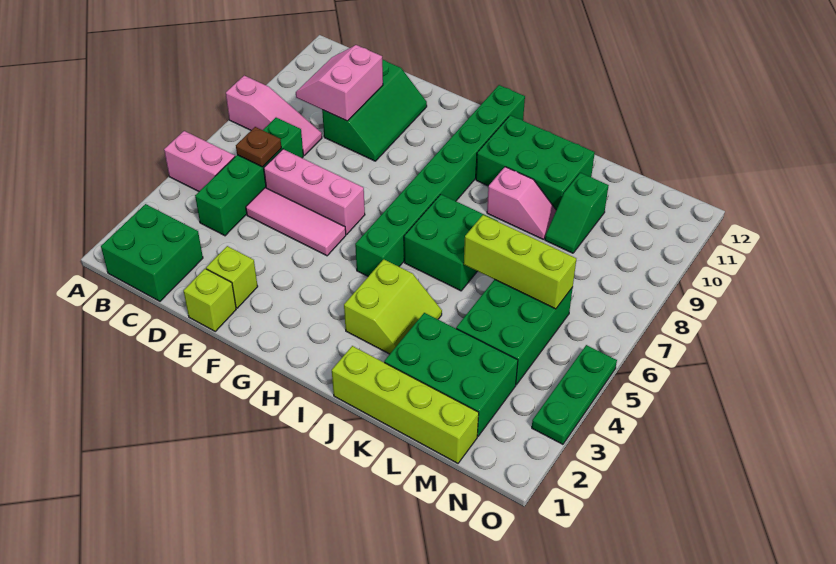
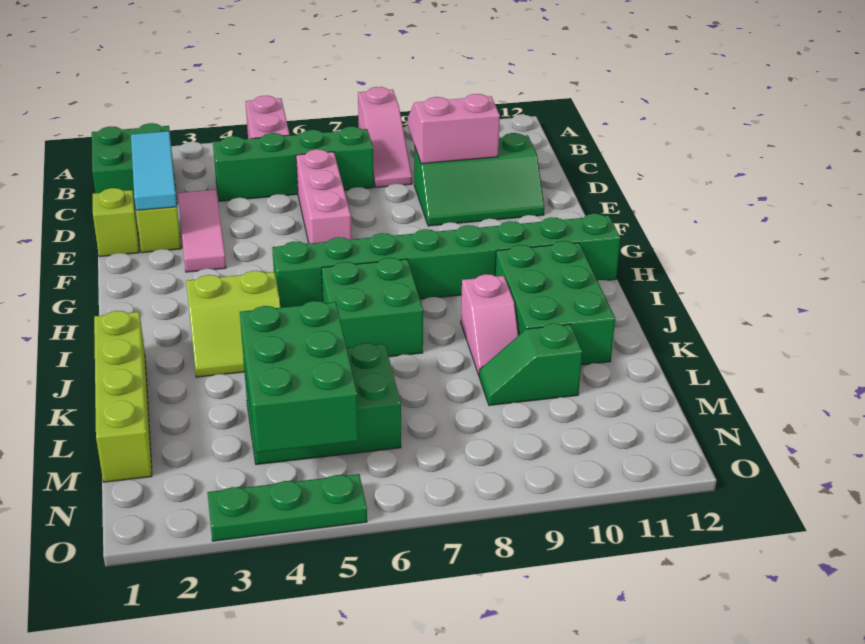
none -> cyan 1x3 tile [131,131,177,210]
brown 1x1 plate [236,127,281,167] -> none
pink 1x3 tile [246,188,346,256] -> pink 1x3 tile moved to [178,189,226,272]
green 2x3 brick [384,313,518,436] -> green 2x3 brick moved to [240,301,358,453]
lime 1x3 brick [464,215,576,309] -> none

